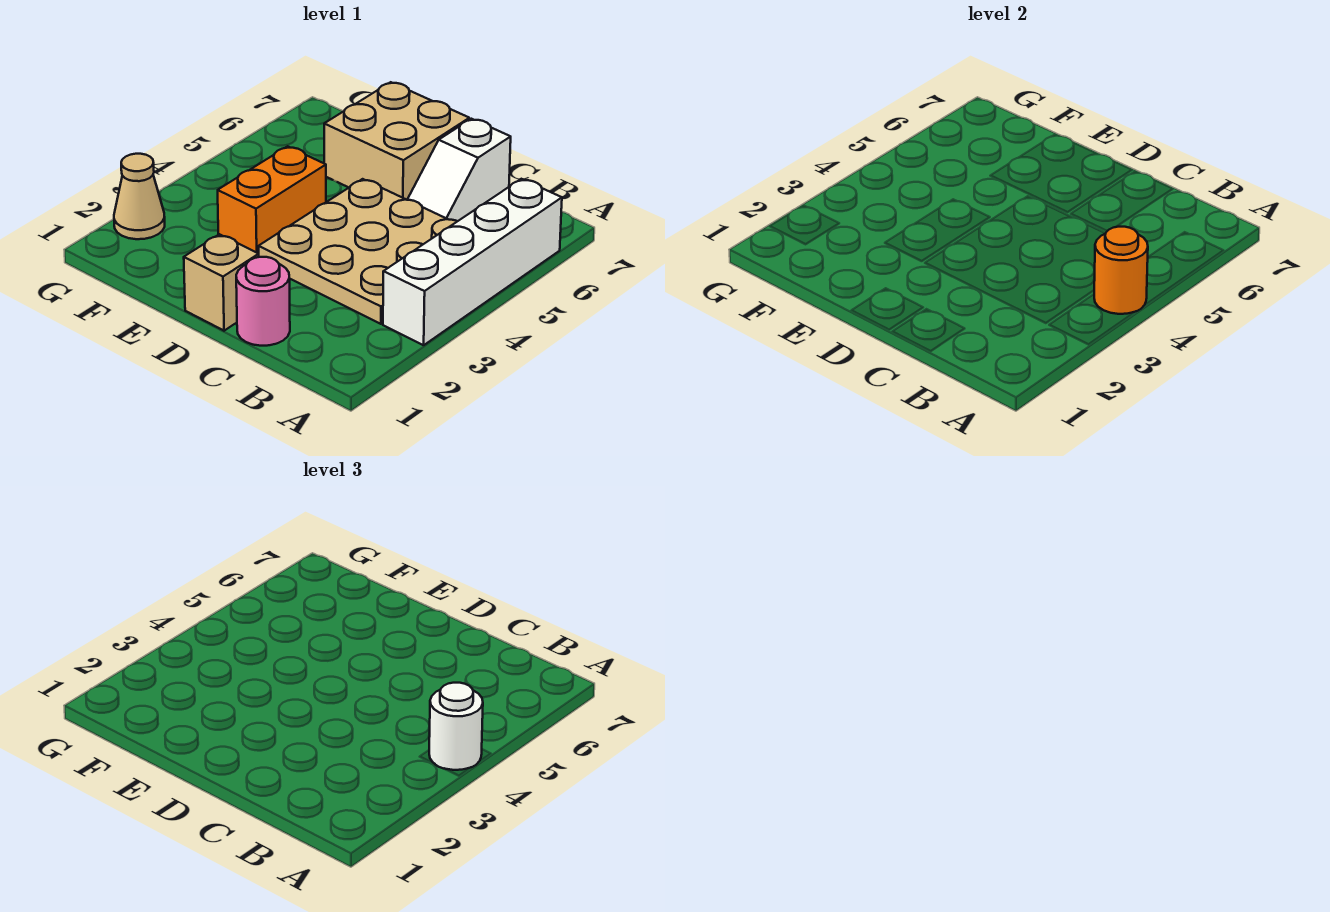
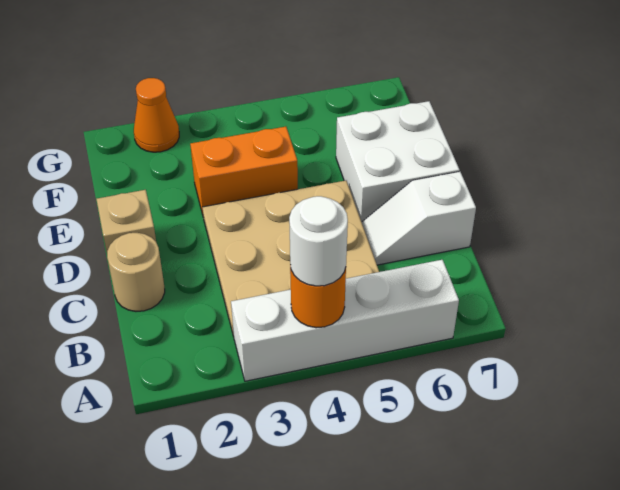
pink 1x1 round brick [236,257,290,346] -> tan 1x1 round brick [107,233,165,311]
tan 2x2 brick [324,82,469,200] -> white 2x2 brick [336,101,459,222]
tan 1x1 cone [114,154,165,239] -> orange 1x1 cone [134,78,179,152]

